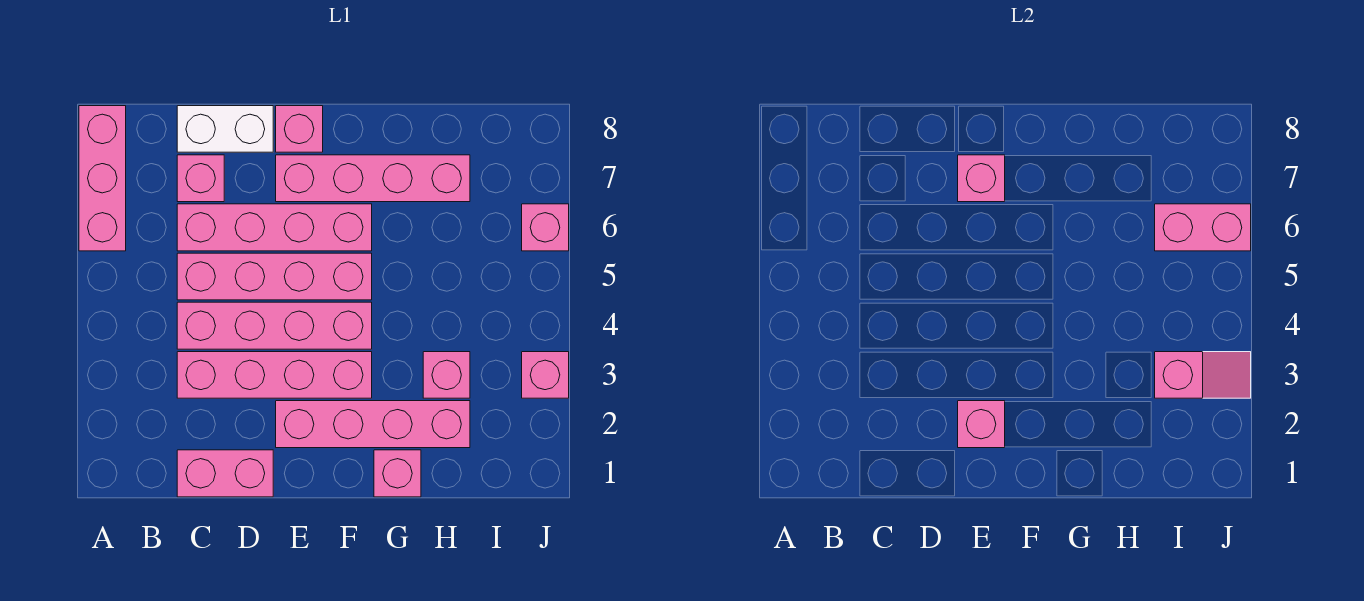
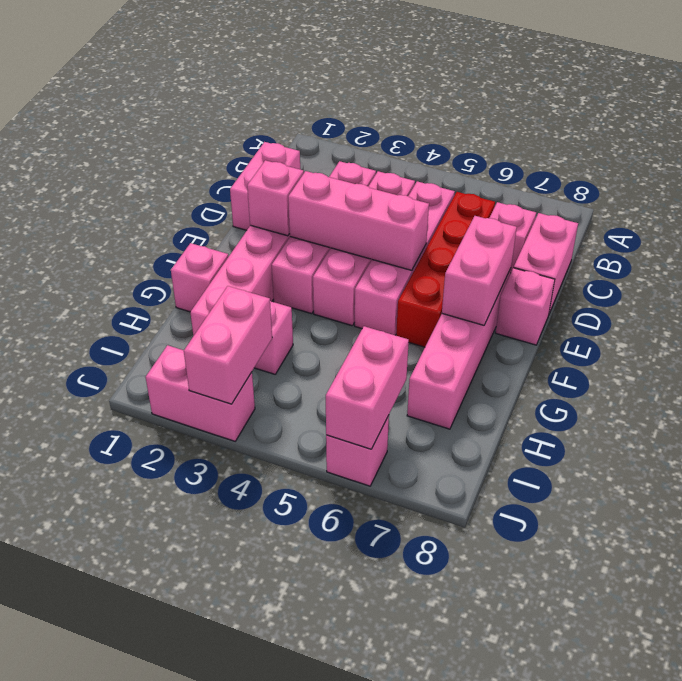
pink 1x3 brick [79,106,126,251] -> pink 1x3 brick moved to [288,171,429,270]
pink 1x4 brick [177,204,372,251] -> red 1x4 brick [396,192,495,347]
white 1x2 brick [177,106,273,152] -> pink 1x2 brick [514,213,578,314]
pink 1x1 brick [958,155,1005,202] -> pink 1x2 brick [442,216,517,325]
pink 1x2 slope [1155,352,1251,398] -> pink 1x2 brick [184,286,272,404]
pink 1x1 brick [522,352,569,398] -> pink 1x2 brick [146,345,255,441]

